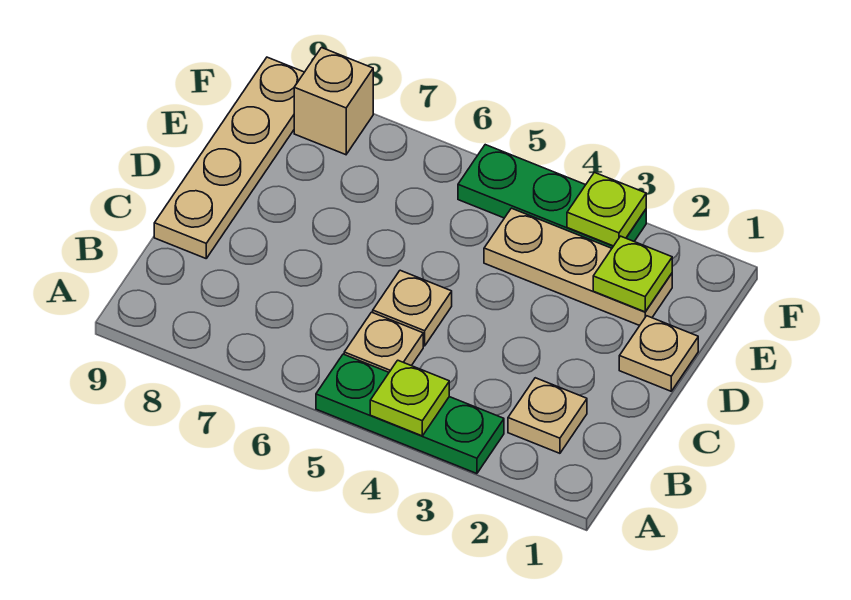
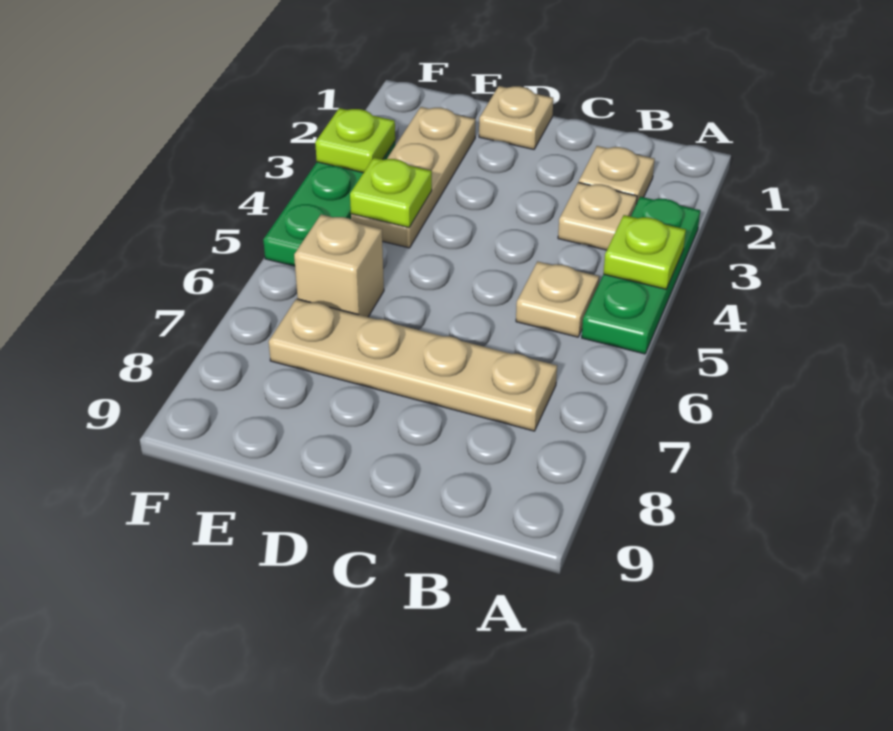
tan 1x1 plate [373,270,452,346] -> tan 1x1 plate moved to [558,182,637,250]
tan 1x4 plate [154,57,304,258] -> tan 1x4 plate moved to [269,299,557,431]
lime 1x1 plate [593,236,672,312] -> lime 1x1 plate moved to [350,158,432,228]
tan 1x1 brick [294,48,373,155] -> tan 1x1 brick moved to [294,215,384,317]

